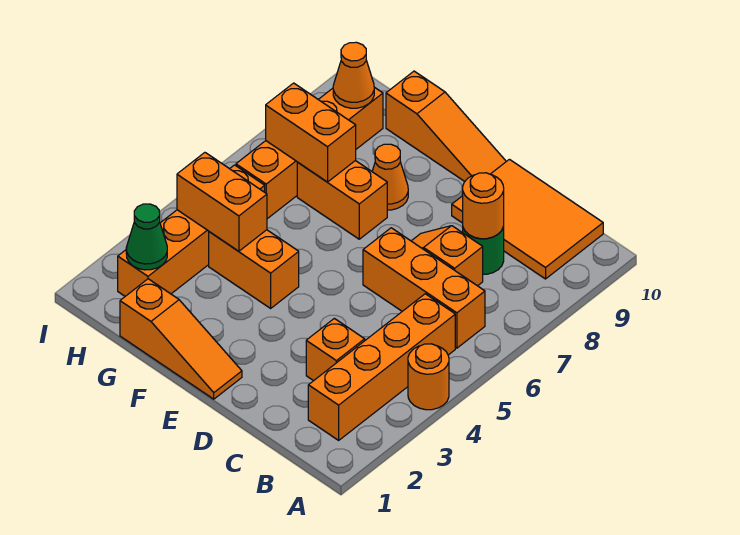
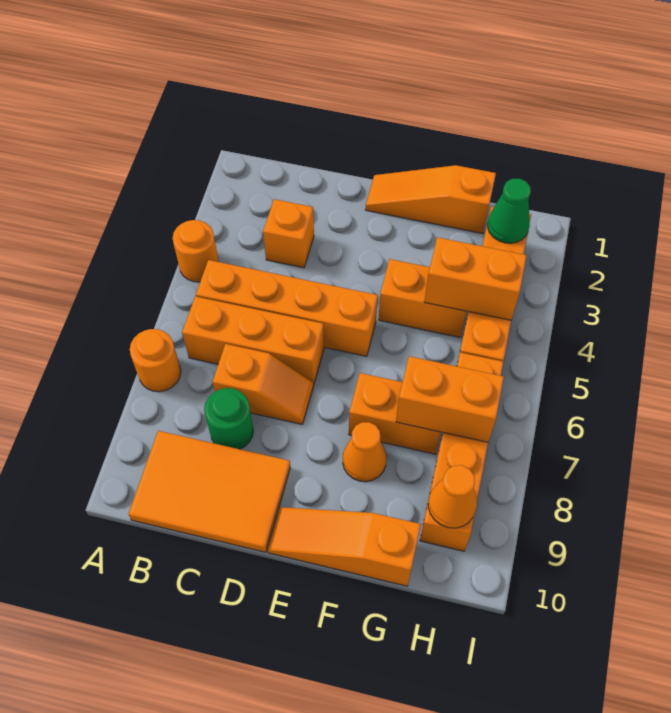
orange 1x4 brick [308,294,455,440] -> orange 1x4 brick turned to [196,260,378,357]
orange 1x1 round brick [463,173,504,239] -> orange 1x1 round brick moved to [130,329,181,392]

